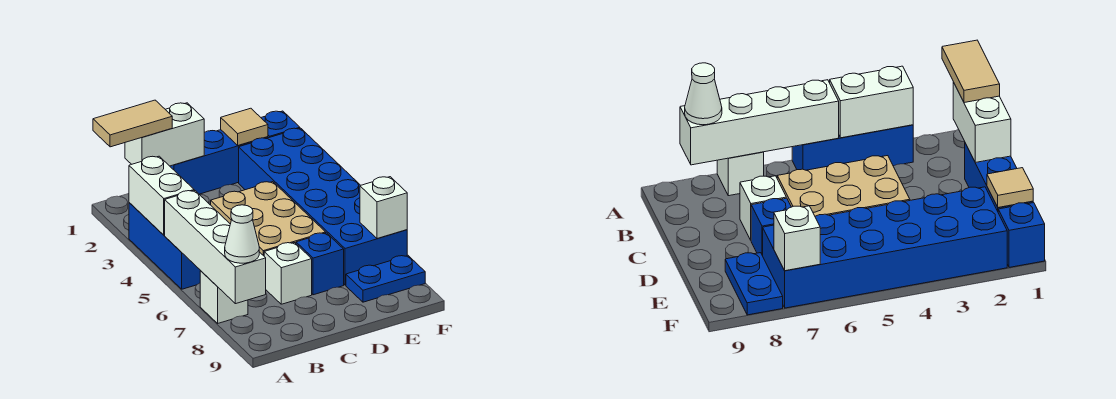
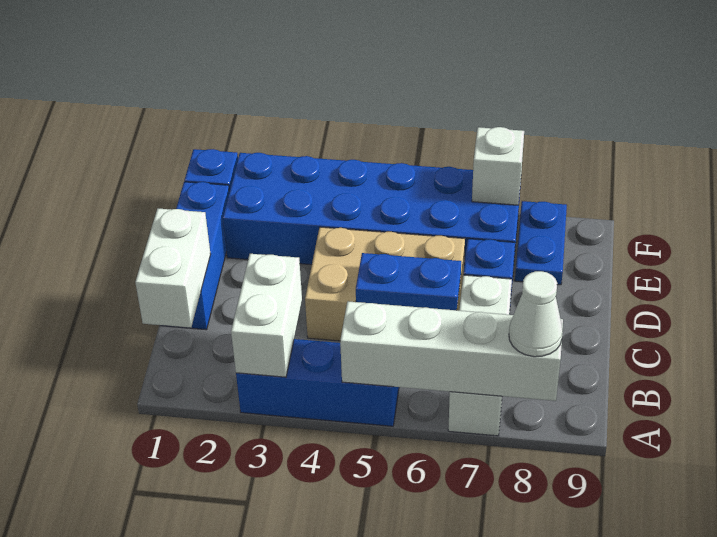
tan 1x2 tile [93,100,172,147] -> none
white 1x2 brick [129,156,194,235] -> white 1x2 brick turned to [231,254,302,377]
none -> blue 1x2 plate [356,253,461,310]
tan 1x1 tile [221,108,268,146] -> none

